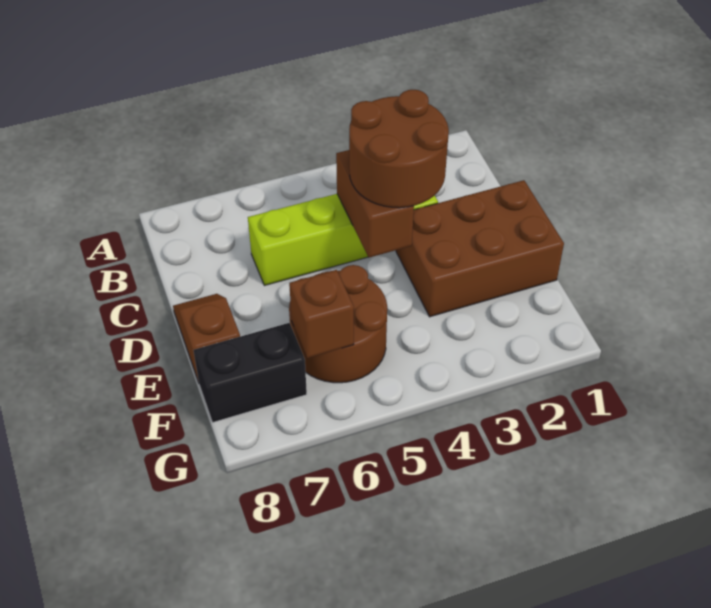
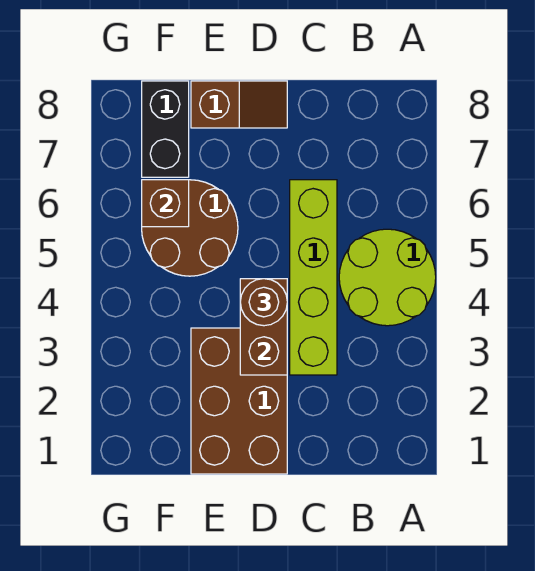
none -> lime 2x2 round brick [339,229,436,326]
brown 2x2 round brick [349,90,449,208] -> brown 1x1 round brick [240,279,287,326]
brown 1x2 brick [336,150,414,257] -> brown 1x2 brick turned to [240,279,287,375]

